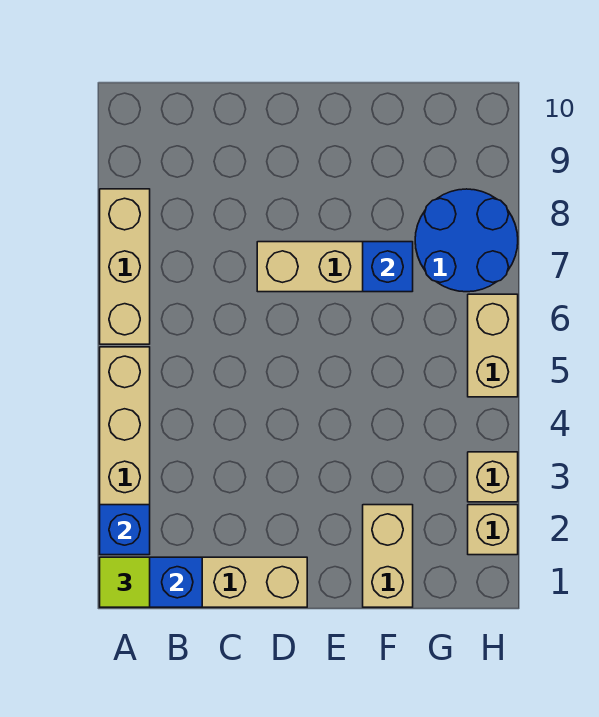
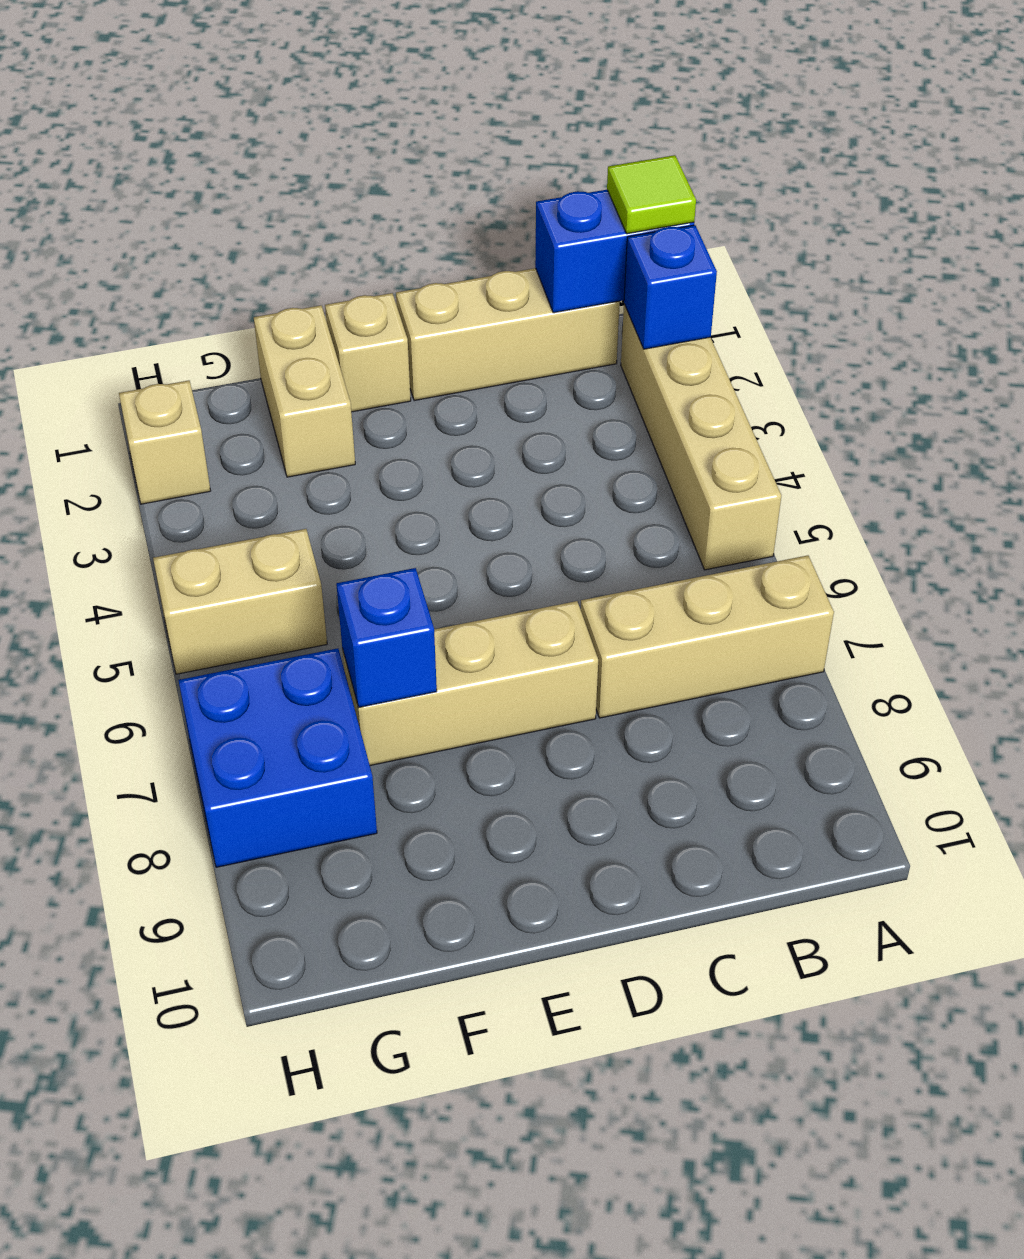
tan 1x3 brick [100,189,150,344] -> tan 1x3 brick turned to [581,555,834,718]
blue 2x2 round brick [415,189,518,292] -> blue 2x2 brick [179,648,377,867]
tan 1x1 brick [468,452,518,502] -> tan 1x1 brick moved to [325,293,411,412]
tan 1x2 brick [468,294,518,397] -> tan 1x2 brick turned to [153,529,327,674]

